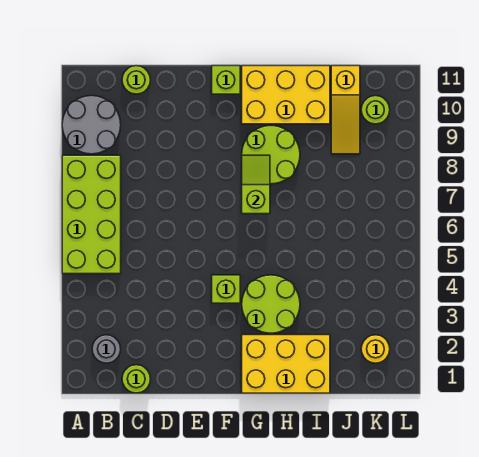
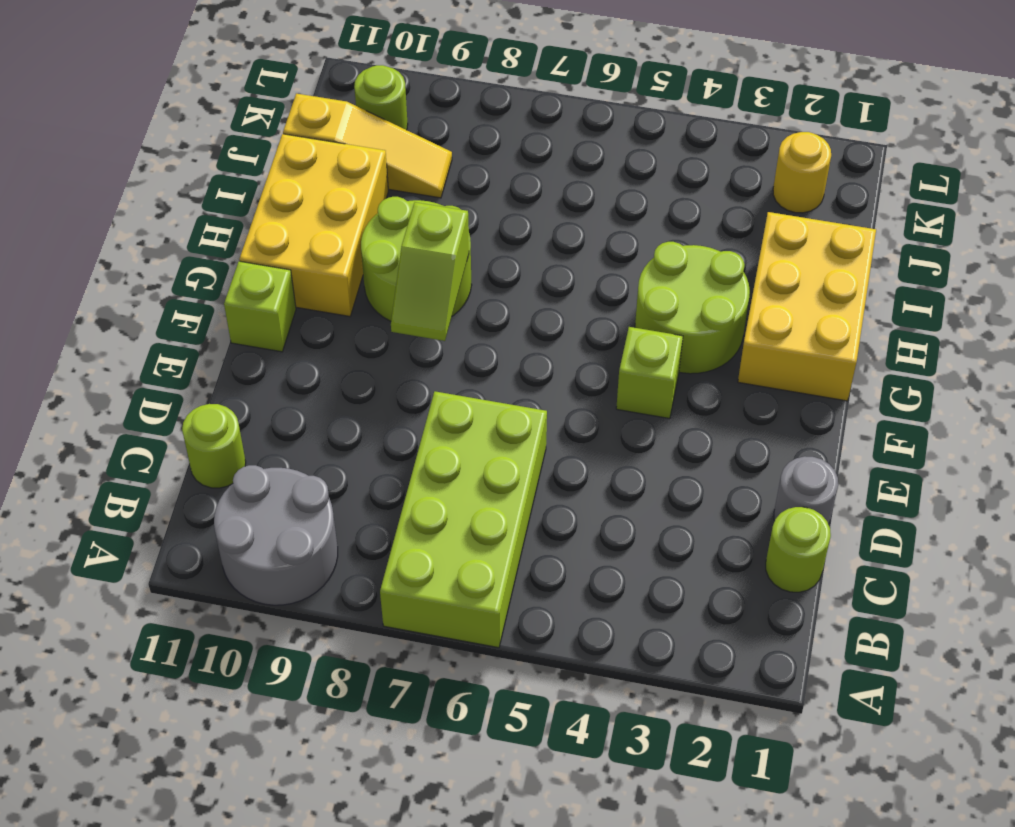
lime 2x4 brick [62,155,121,274] -> lime 2x4 brick turned to [380,391,547,648]
grey 1x1 round brick [92,335,121,363] -> grey 1x1 round brick moved to [774,456,838,524]
lime 1x2 slope [242,155,270,214] -> lime 1x2 slope turned to [391,202,469,341]

